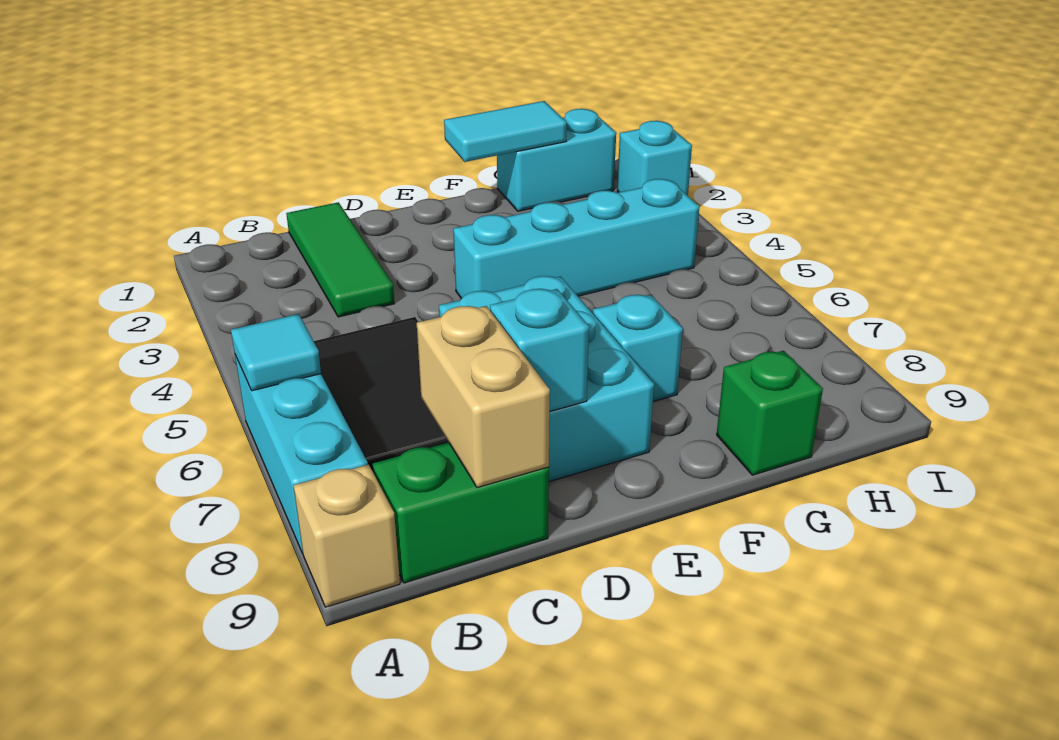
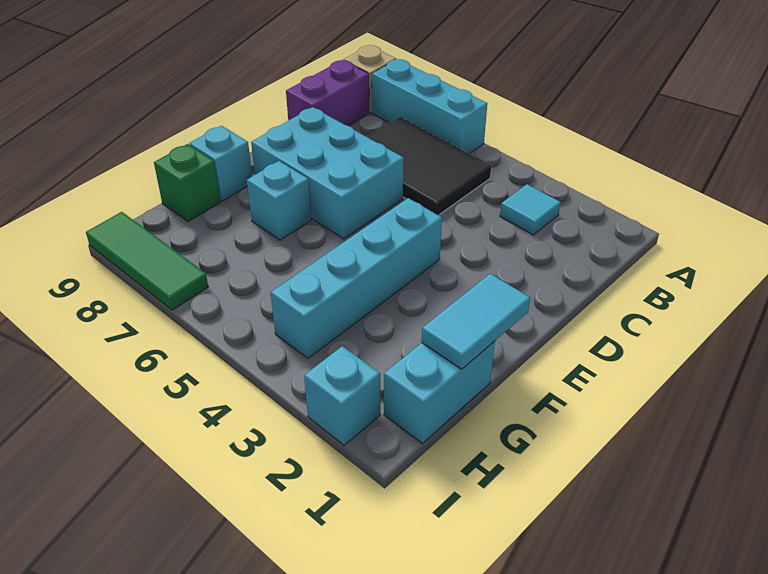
cyan 1x1 tile [231,314,321,391] -> cyan 1x1 tile moved to [500,184,561,235]
green 1x2 brick [373,443,549,583] -> purple 1x2 brick [286,60,369,126]
green 1x3 tile [286,202,395,317] -> green 1x3 tile moved to [86,212,208,310]
tan 1x2 brick [417,306,550,488] -> none
cyan 1x1 brick [490,289,589,411] -> cyan 1x1 brick moved to [189,126,252,201]

